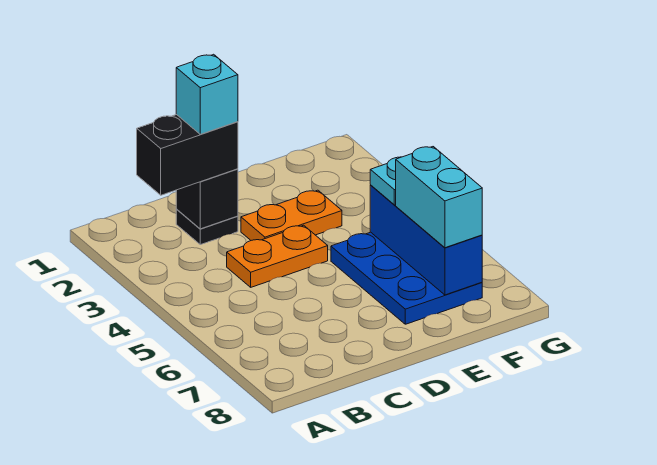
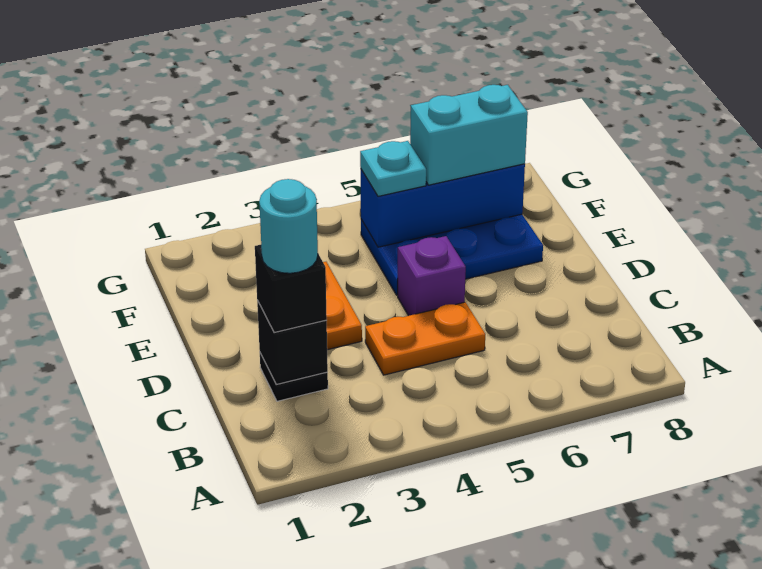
black 1x2 brick [137,115,238,195] -> black 1x1 brick [255,245,327,333]
cyan 1x1 brick [176,54,238,134] -> cyan 1x1 round brick [259,179,318,273]
orange 1x2 plate [227,225,328,287] -> orange 1x2 plate turned to [365,302,485,375]
none -> purple 1x1 brick [398,236,466,316]

